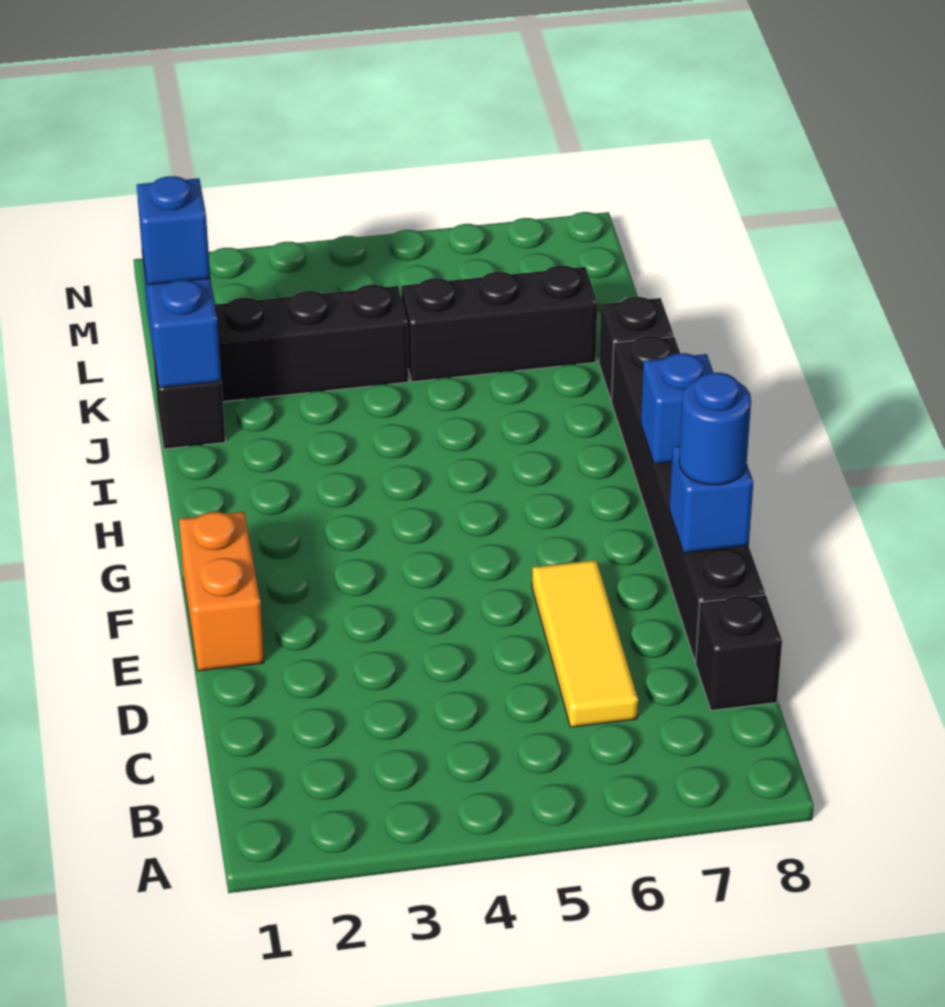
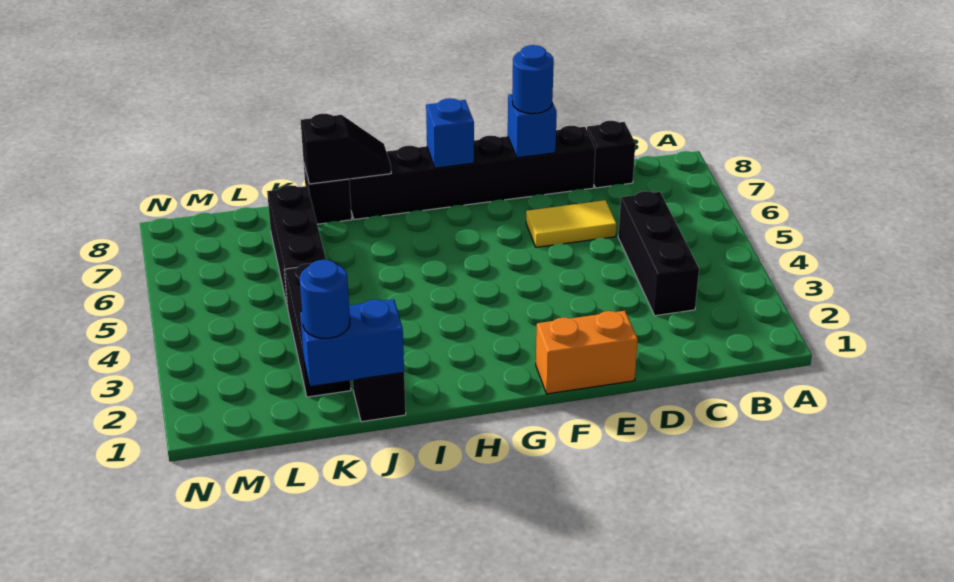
none -> black 1x3 brick [618,191,699,316]
yellow 1x3 tile [532,560,638,727] -> yellow 1x2 tile [526,200,617,247]
none -> black 1x2 slope [301,114,391,184]
blue 1x1 brick [137,176,210,285] -> blue 1x1 round brick [300,260,350,338]

